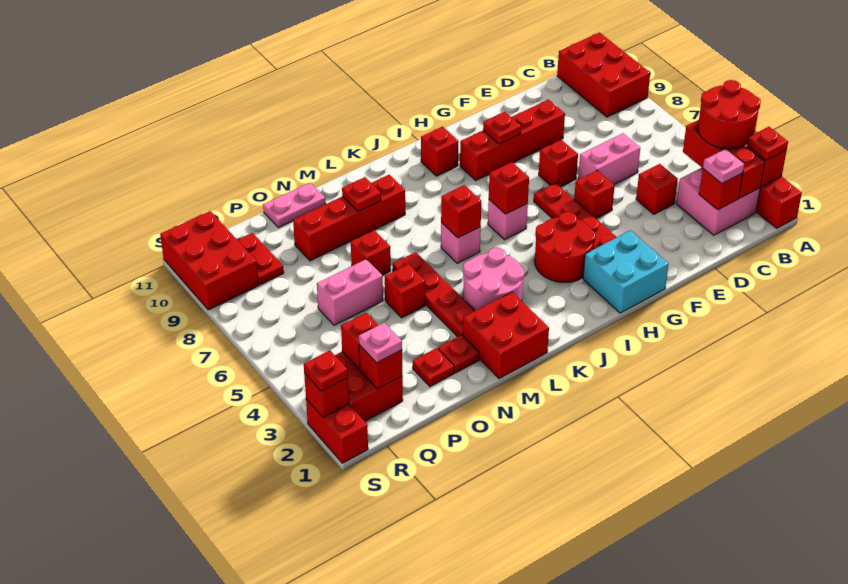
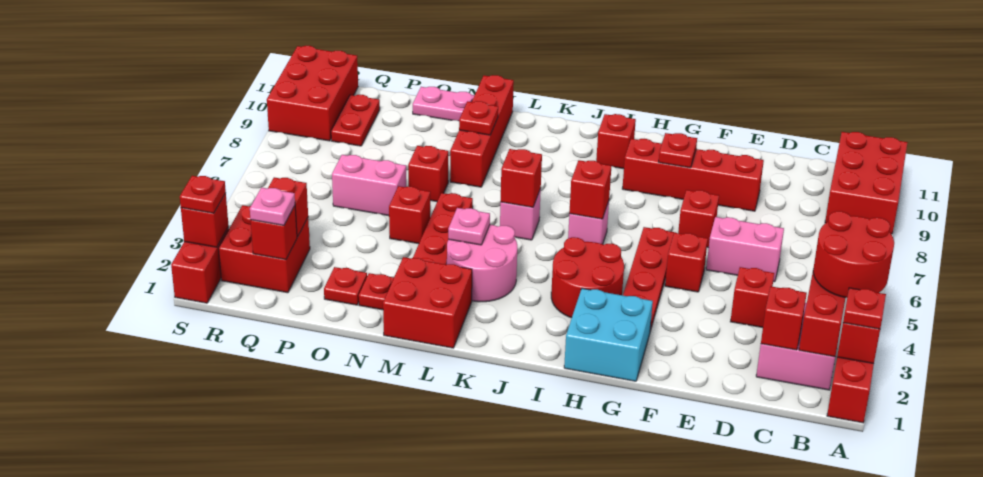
pink 1x1 plate [703,149,744,183] -> pink 1x1 plate moved to [448,208,490,245]
red 1x4 brick [293,175,405,261] -> red 1x4 brick turned to [450,75,514,187]

